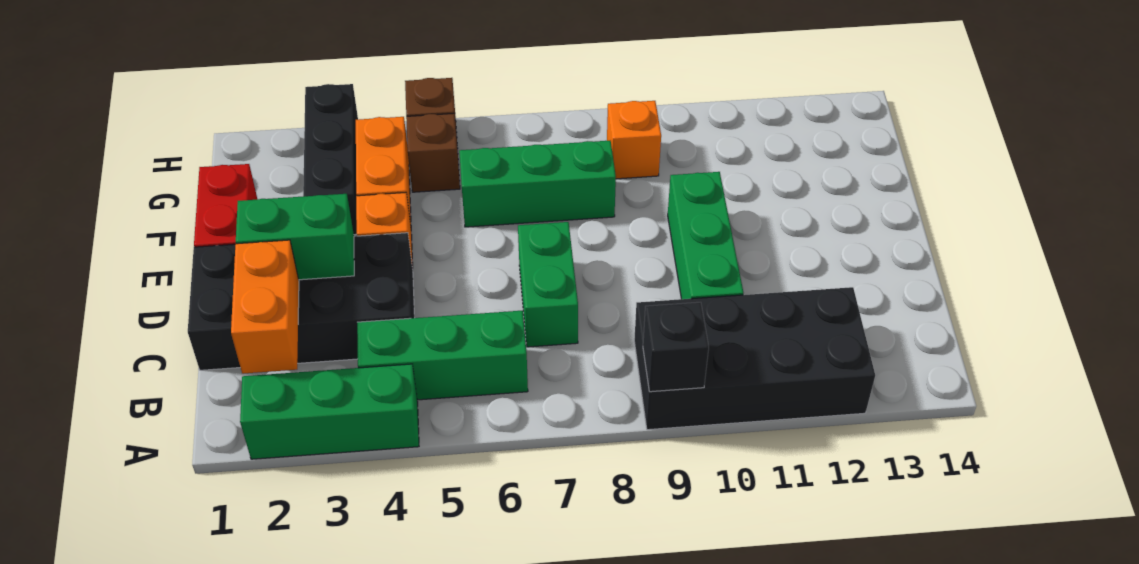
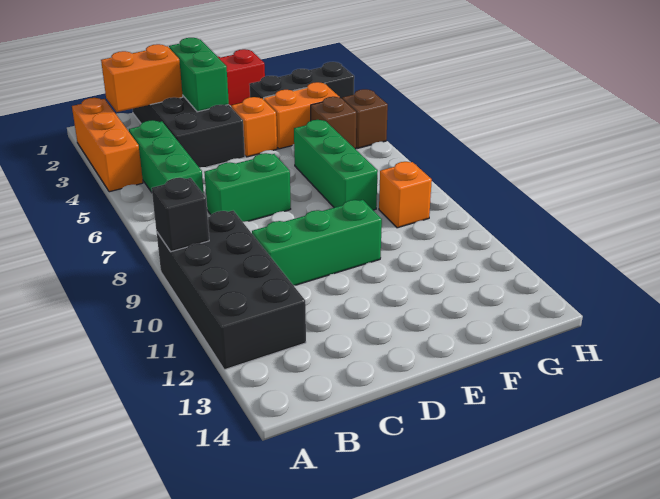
green 1x3 brick [240,364,419,459] -> orange 1x3 brick [72,98,143,192]

